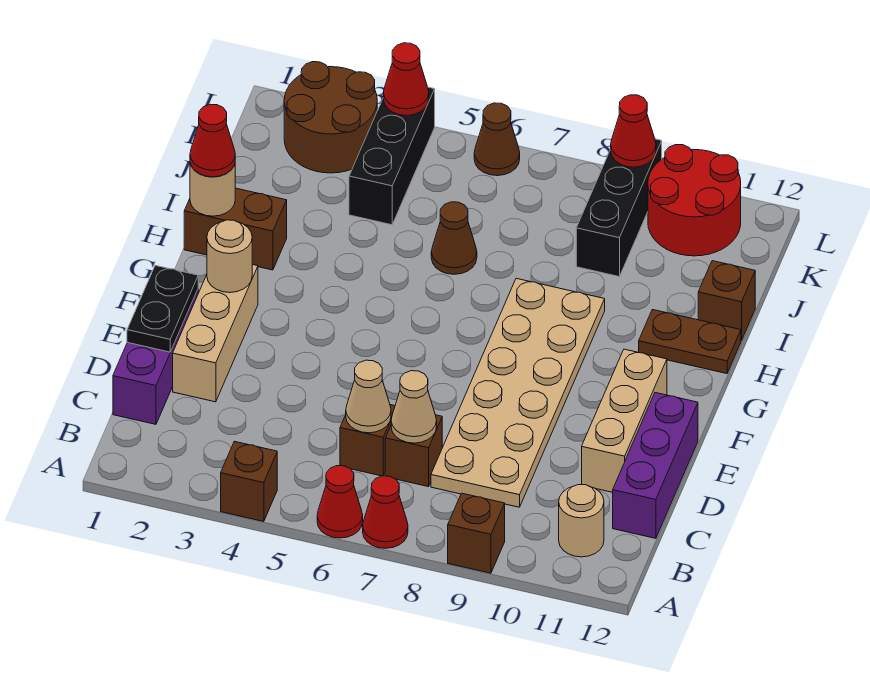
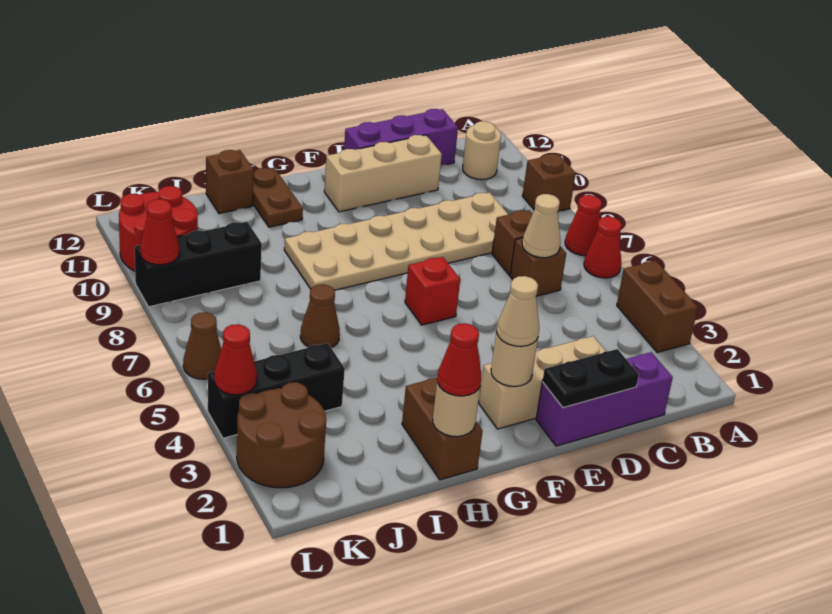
brown 1x1 brick [221,441,277,521] -> brown 1x2 brick [617,261,698,353]
tan 1x1 cone [391,371,437,443] -> tan 1x1 cone moved to [497,276,539,347]
none -> red 1x1 brick [405,257,460,325]

